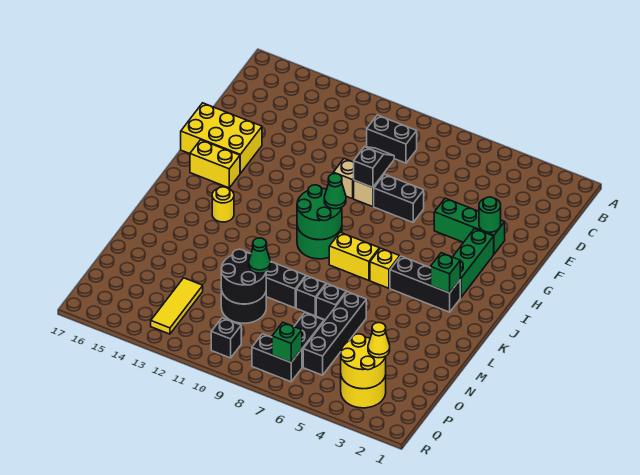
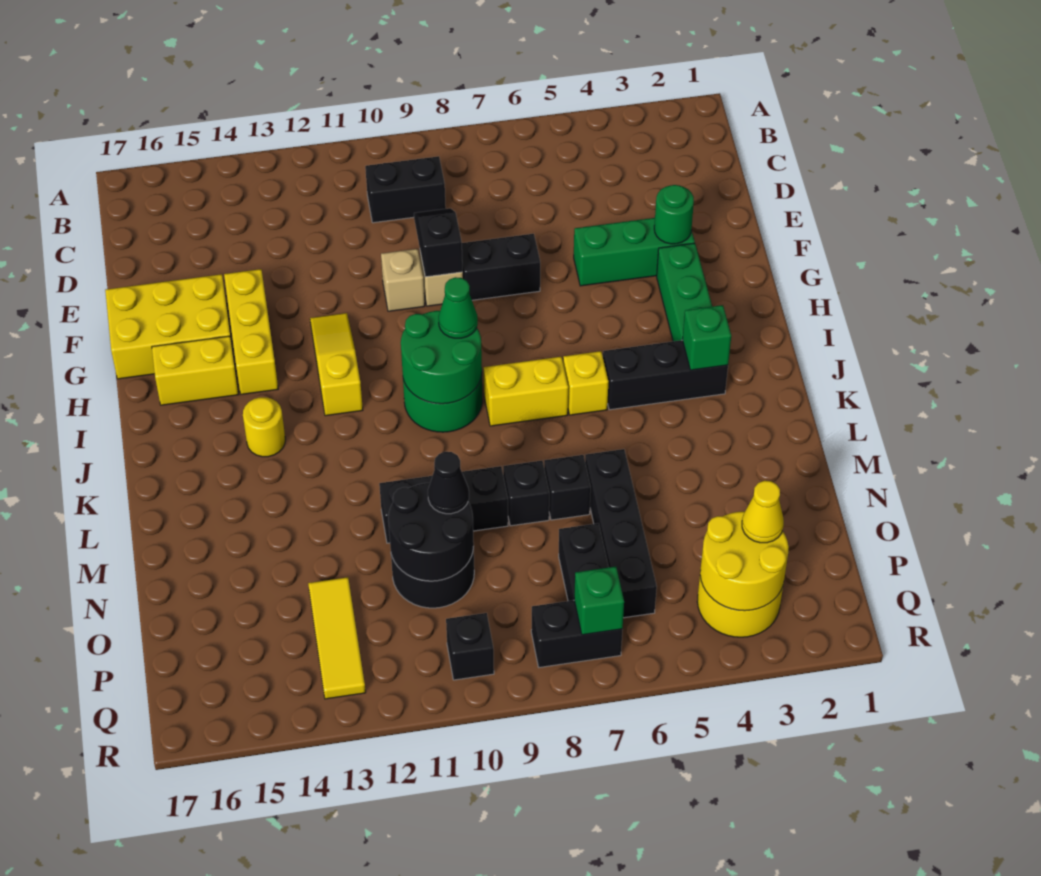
none -> yellow 1x3 brick [224,269,278,394]
none -> yellow 1x3 slope [310,313,363,416]
green 1x1 cone [249,238,270,273] -> black 1x1 cone [428,452,469,514]

